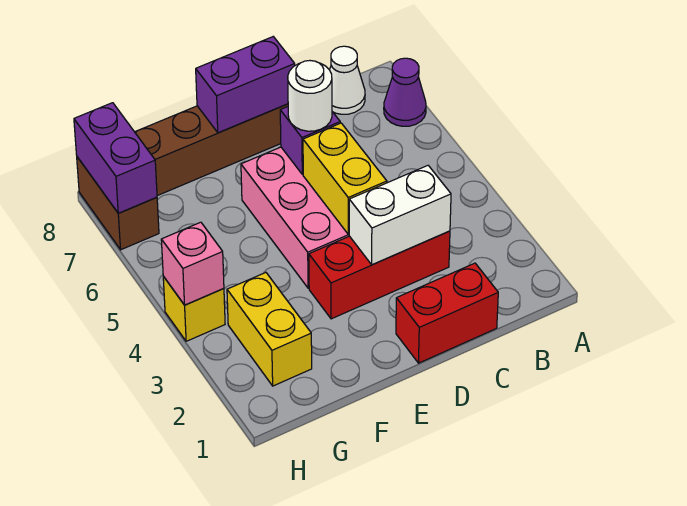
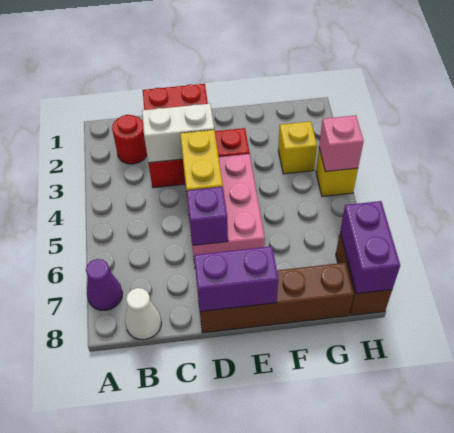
none -> red 1x1 round brick [112,115,147,164]
white 1x1 round brick [288,61,332,131] -> none
yellow 1x2 brick [227,273,312,386] -> yellow 1x1 brick [278,121,317,174]

